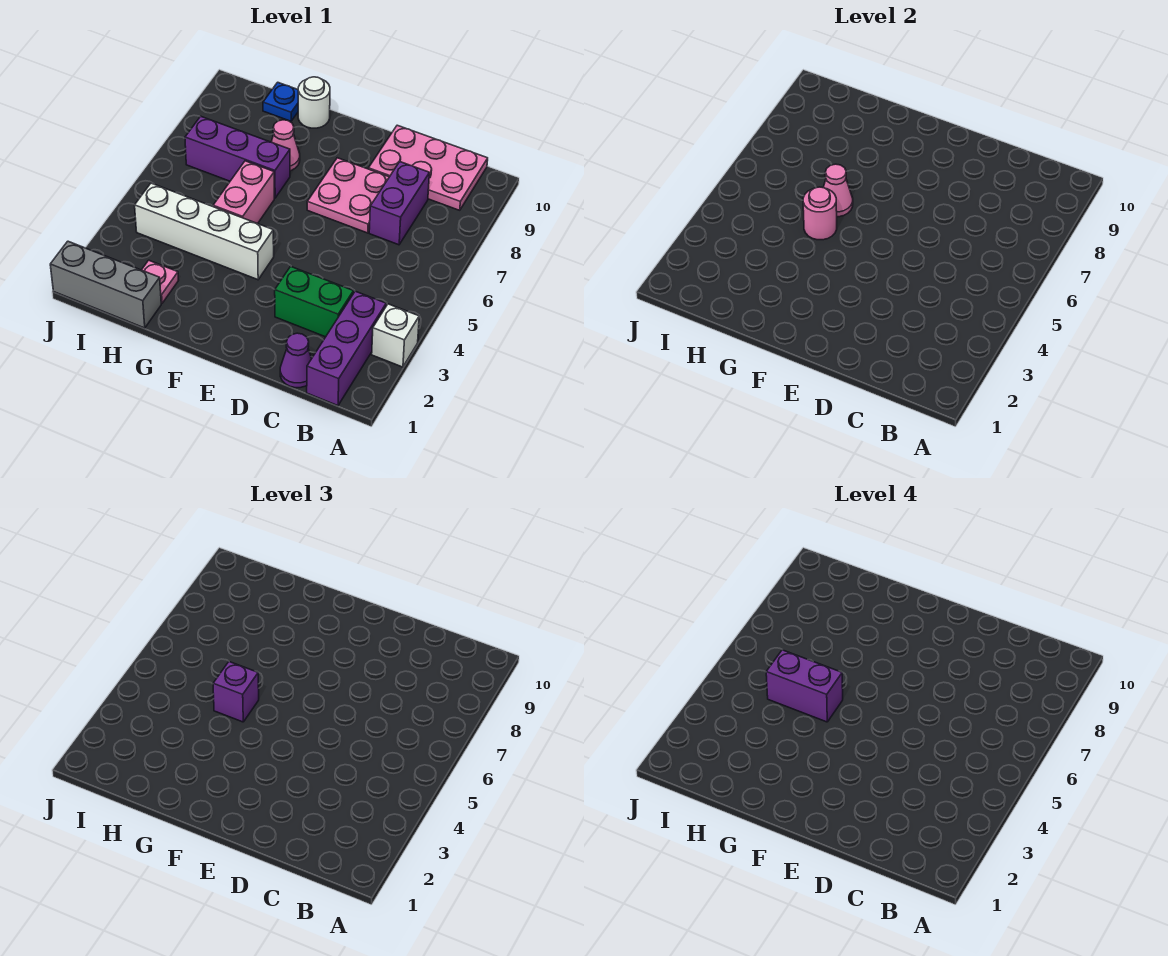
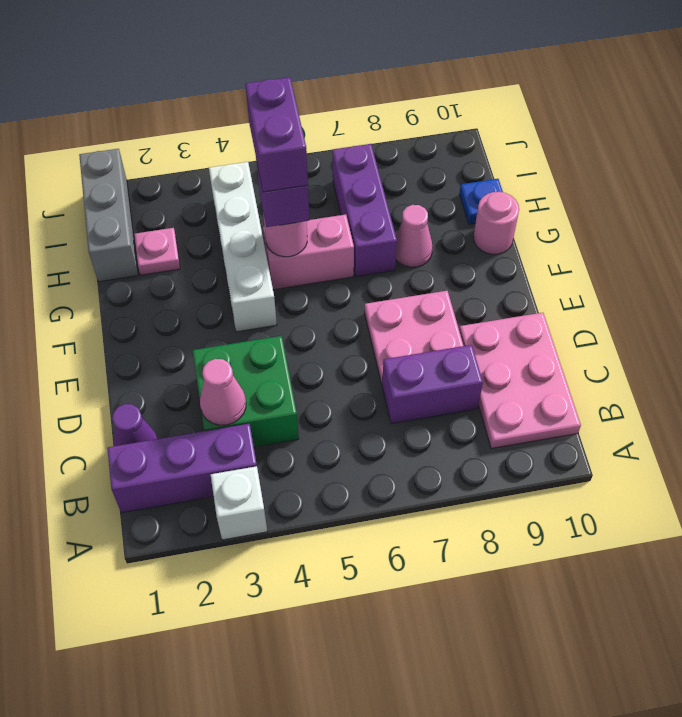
green 1x2 brick [275,266,353,337] -> green 2x2 brick [192,336,299,447]
pink 1x1 cone [823,164,853,217] -> pink 1x1 cone moved to [200,359,246,425]
white 1x1 round brick [298,77,330,128] -> pink 1x1 round brick [473,192,519,254]

